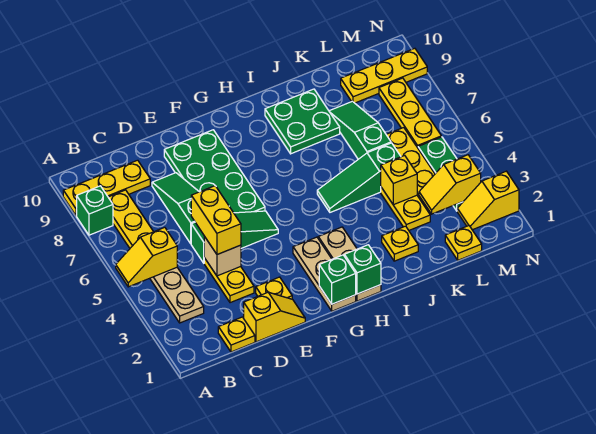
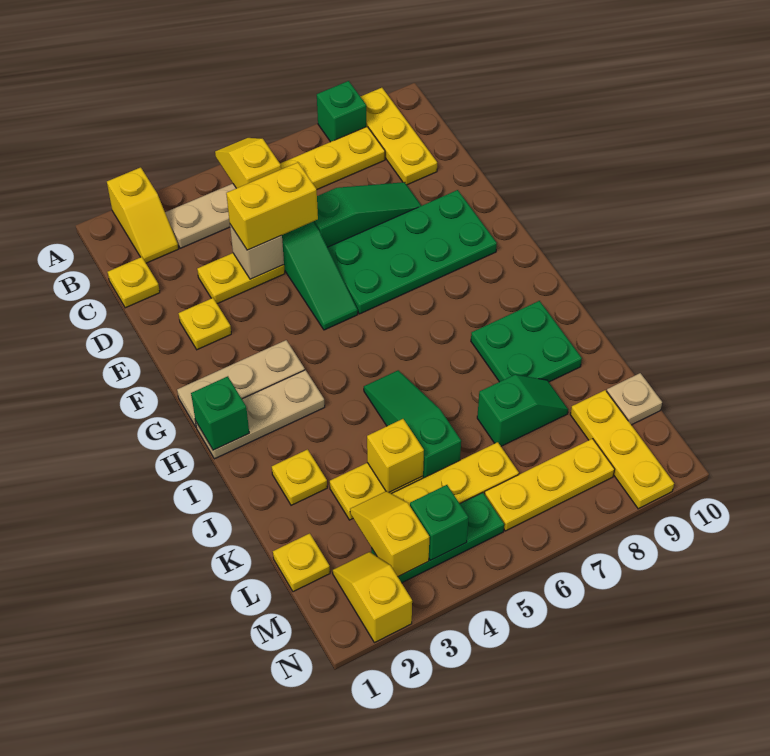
yellow 1x2 slope [244,292,305,342] -> yellow 1x2 slope moved to [107,167,178,263]
green 1x1 brick [319,255,356,304] -> green 1x1 brick moved to [410,485,469,560]
green 1x3 slope [329,101,391,159] -> green 1x2 slope [477,375,568,446]
none -> tan 1x1 plate [607,373,662,425]

